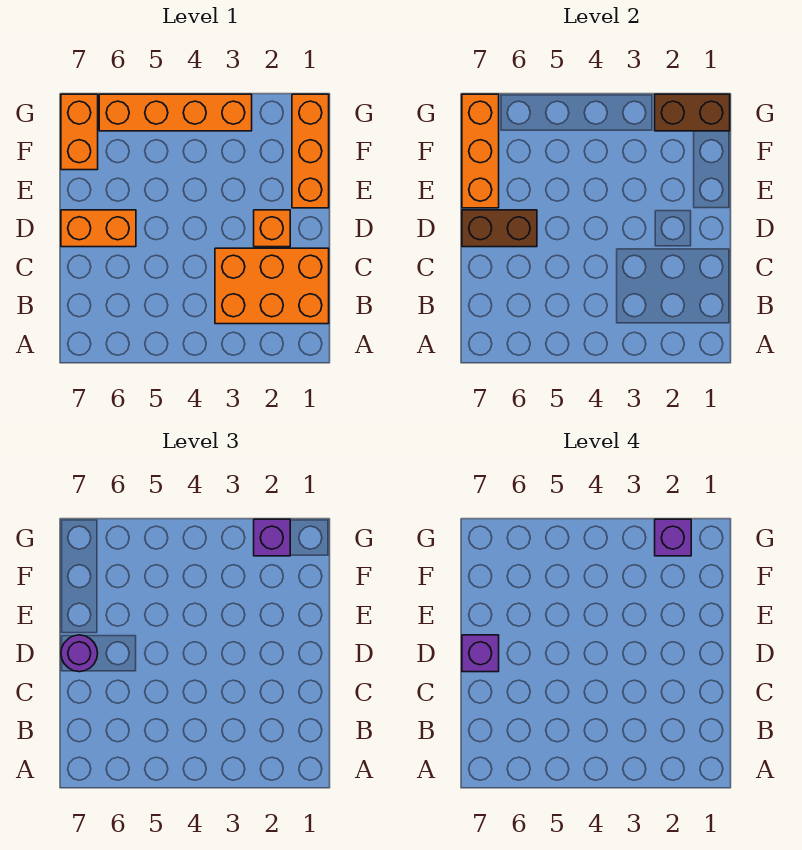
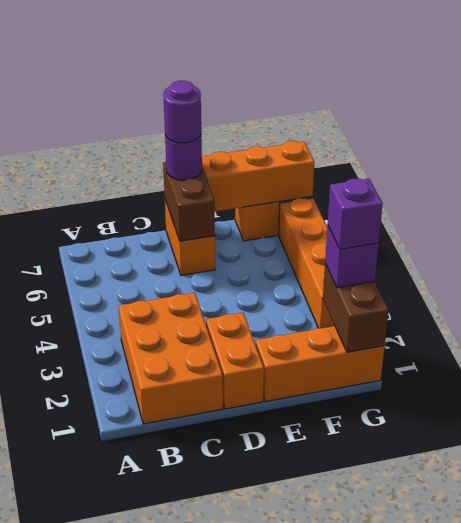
orange 1x1 brick [254,210,290,247] -> orange 1x2 brick [206,313,264,409]
purple 1x1 brick [462,635,499,672] -> purple 1x1 round brick [163,81,201,143]

